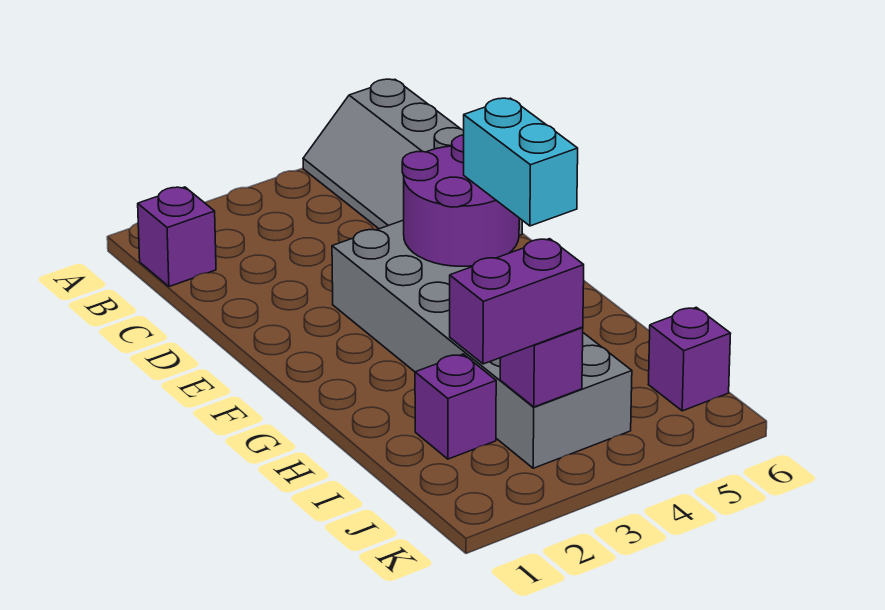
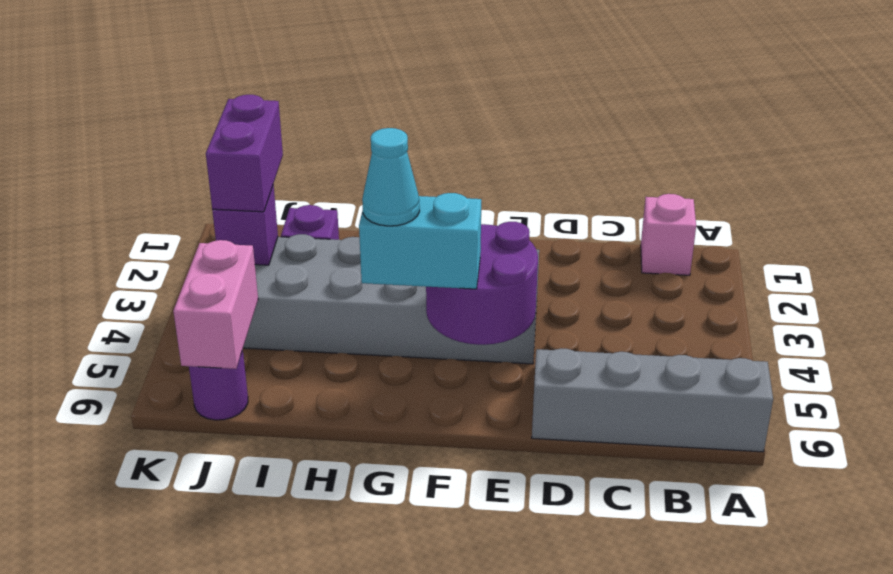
purple 1x1 brick [138,187,216,287] -> pink 1x1 brick [641,194,696,275]
none -> cyan 1x1 cone [362,128,420,226]
none -> pink 1x2 brick [173,240,258,369]
purple 1x1 brick [648,307,731,411] -> purple 1x1 round brick [189,350,248,420]

